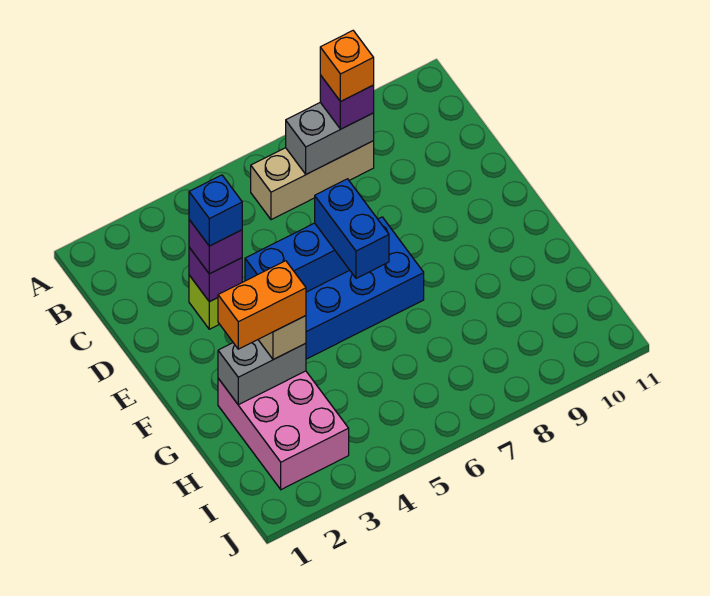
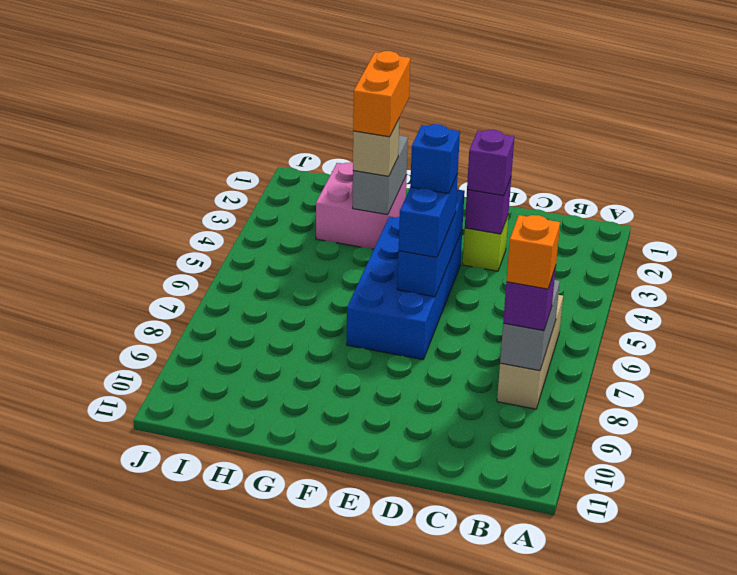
blue 1x1 brick [189,175,242,246] -> blue 1x1 brick moved to [410,124,460,193]
blue 1x2 brick [315,179,389,278] -> blue 1x2 brick turned to [399,174,458,257]
pink 2x3 brick [218,371,349,490] -> pink 2x2 brick [316,163,407,249]

